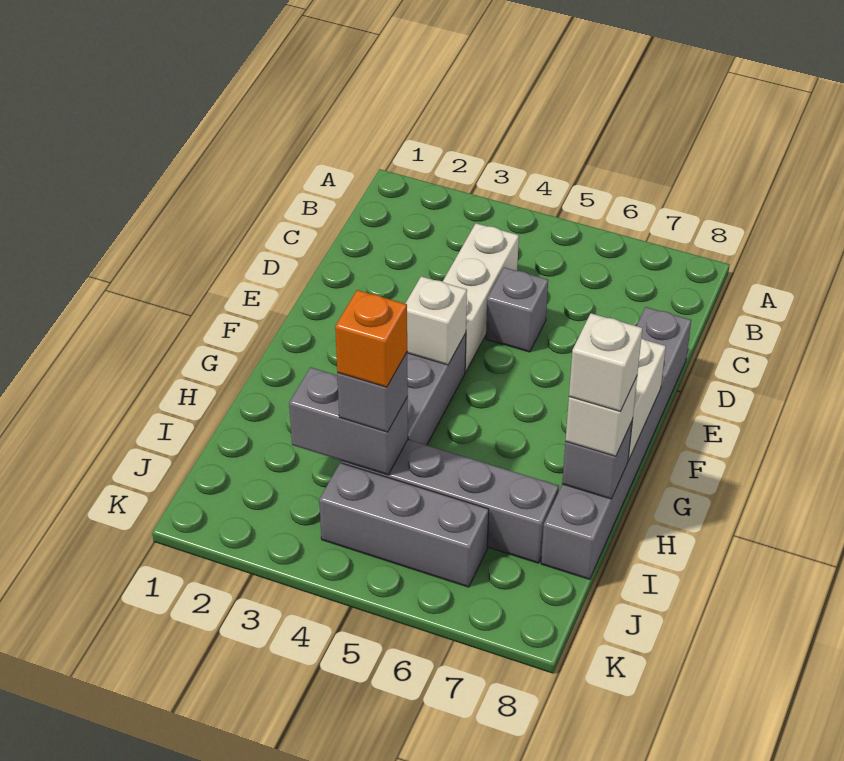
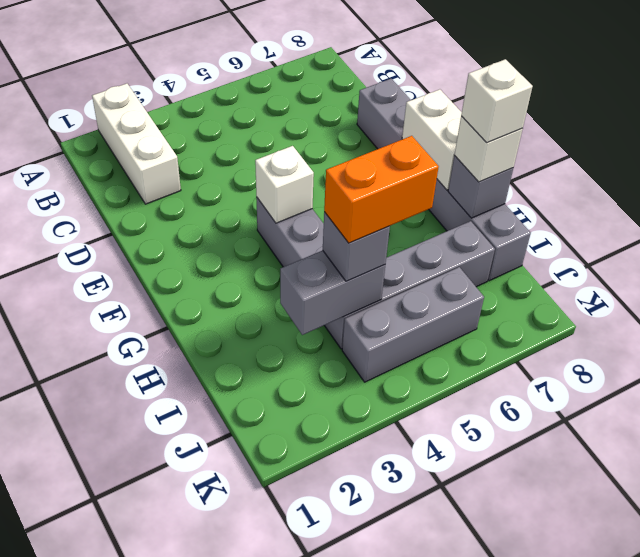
white 1x3 brick [443,223,519,372] -> white 1x3 brick moved to [92,84,181,204]
grey 1x1 brick [486,267,548,352] -> none
orange 1x1 brick [335,290,407,387] -> orange 1x2 brick [324,136,439,243]

